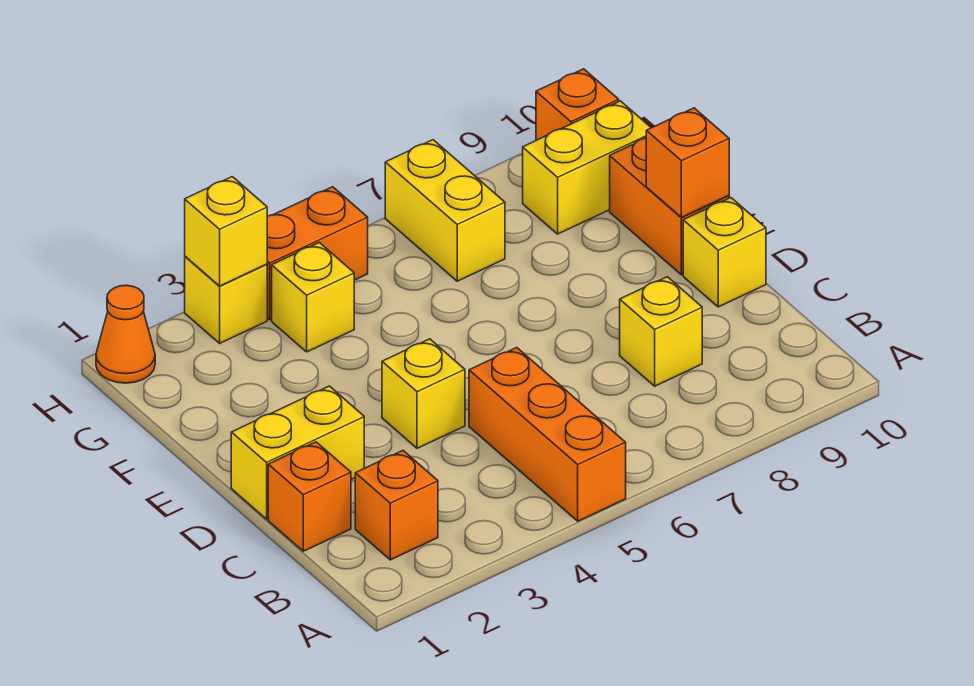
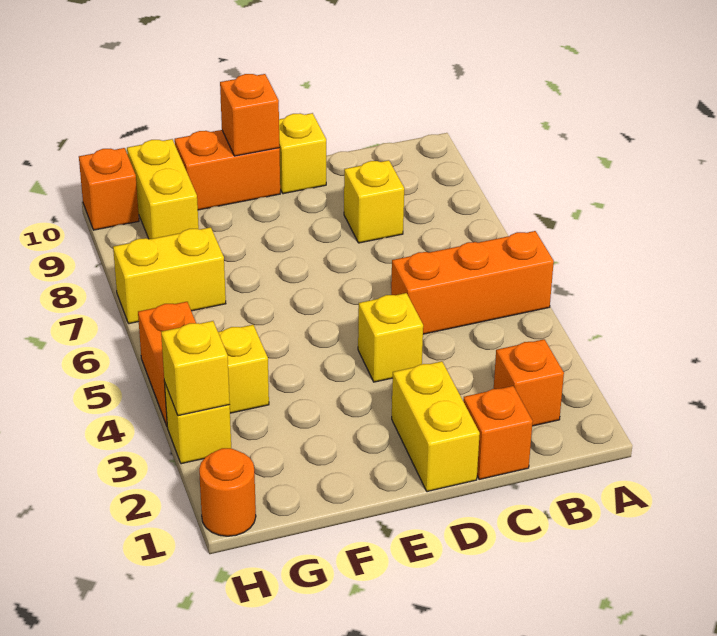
orange 1x1 cone [96,285,155,383] -> orange 1x1 round brick [199,448,256,536]

